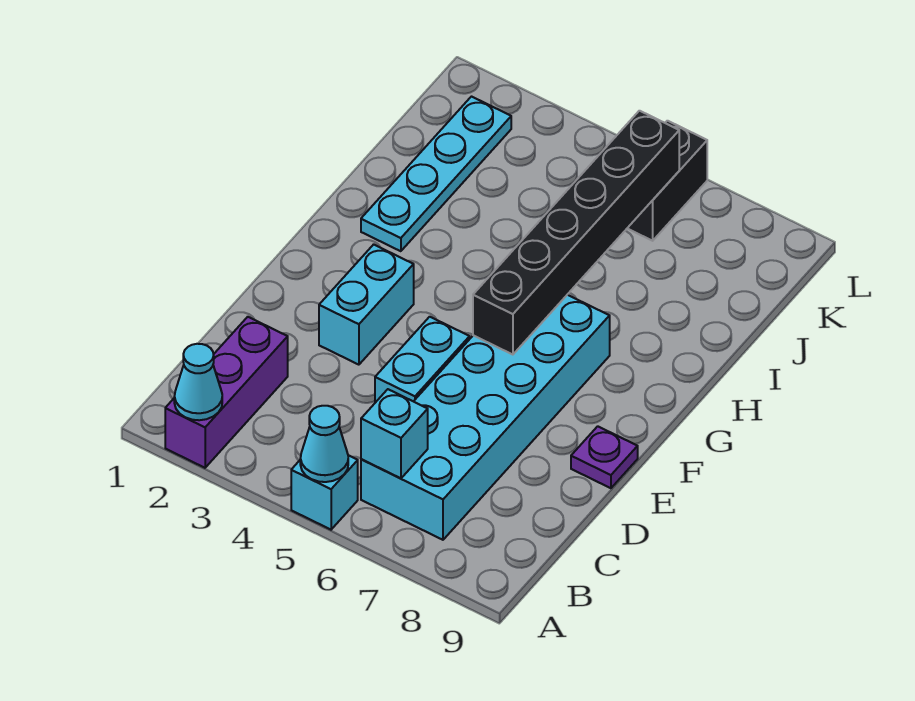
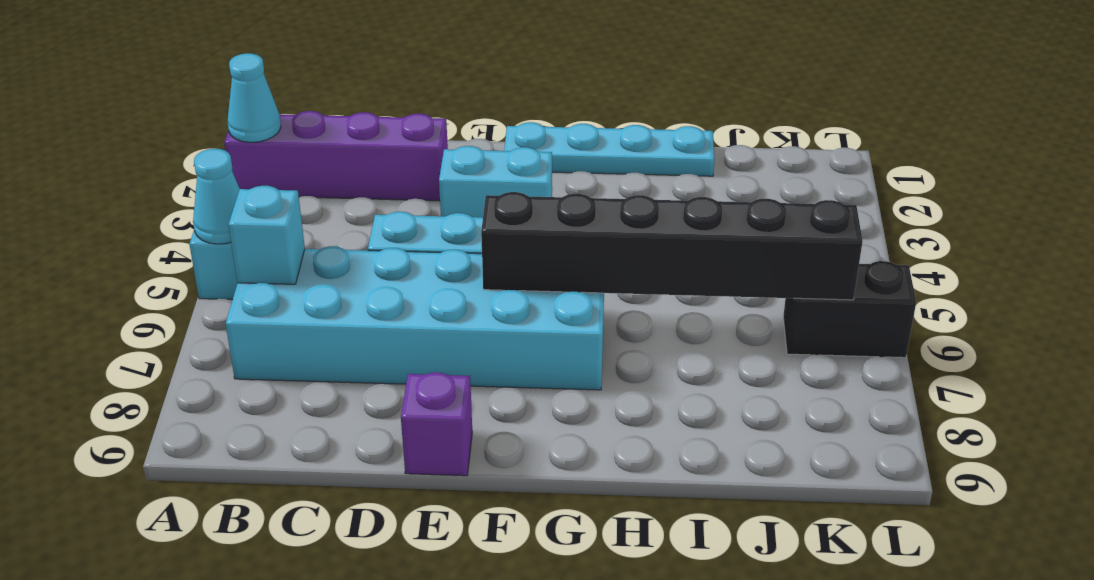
purple 1x3 brick [165,317,288,468] -> purple 1x4 brick [224,111,448,201]
purple 1x1 plate [571,426,638,488] -> purple 1x1 brick [401,372,472,476]
cyan 1x4 plate [361,97,511,251] -> cyan 1x4 plate moved to [504,122,714,176]

